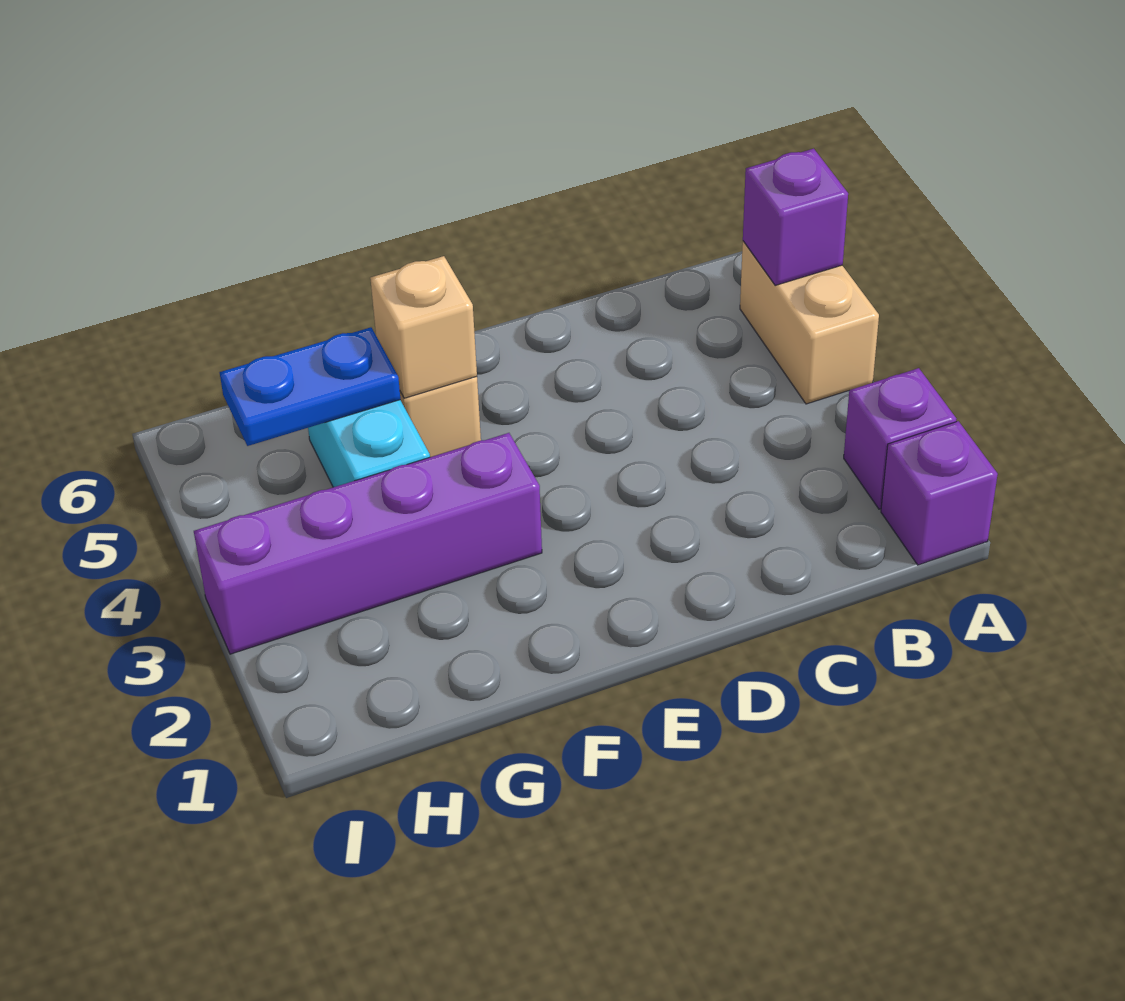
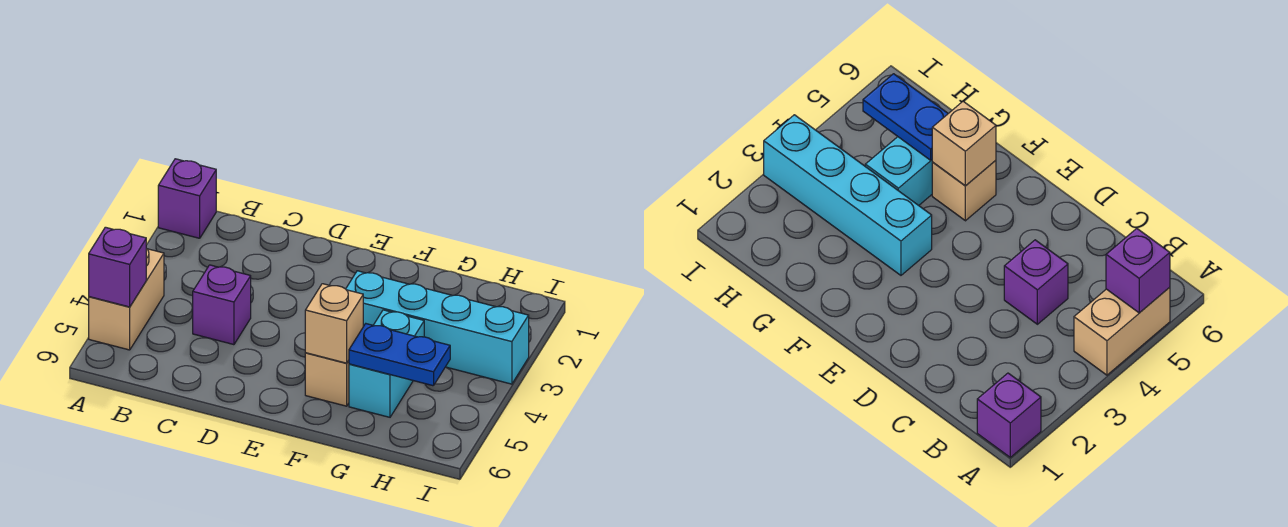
purple 1x1 brick [844,368,956,509] -> purple 1x1 brick moved to [193,265,251,345]
purple 1x4 brick [194,433,542,654] -> cyan 1x4 brick [346,271,529,384]

